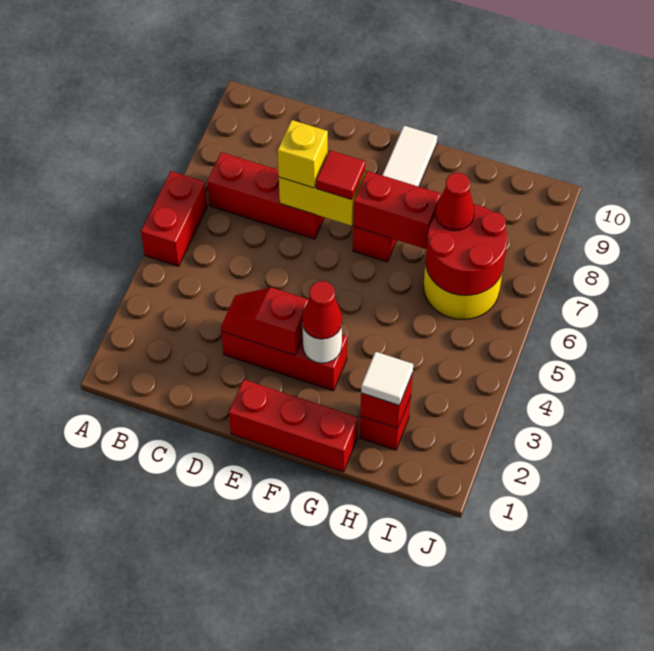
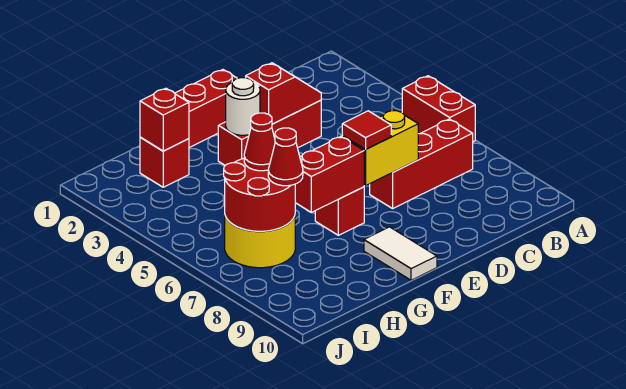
yellow 1x1 brick [278,120,328,188] -> none
red 1x1 cone [302,281,342,339] -> red 1x1 cone moved to [244,113,275,171]
white 1x1 tile [361,352,413,405] -> none

